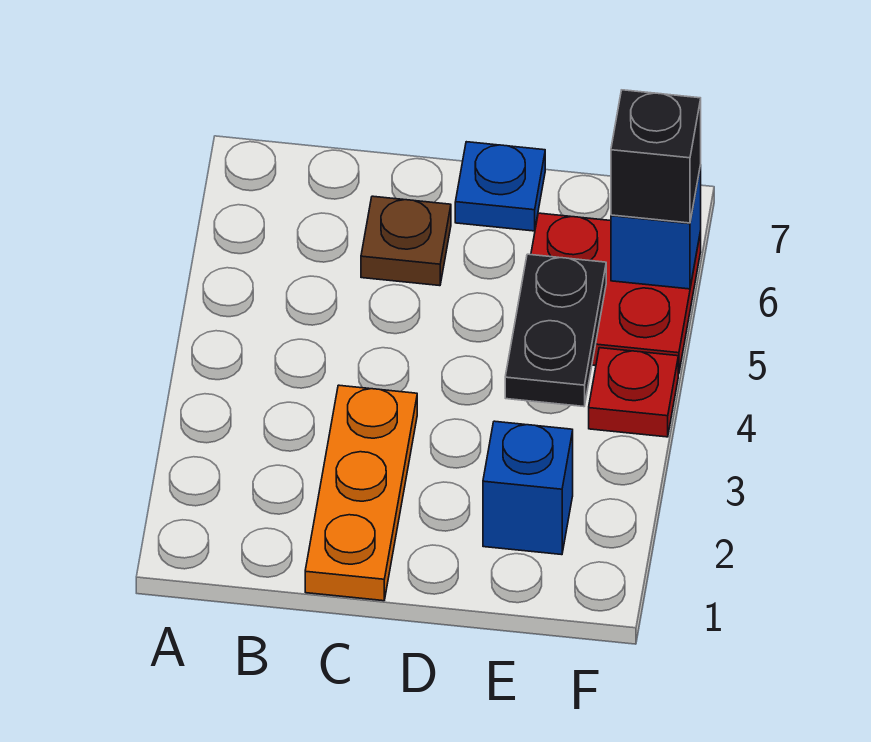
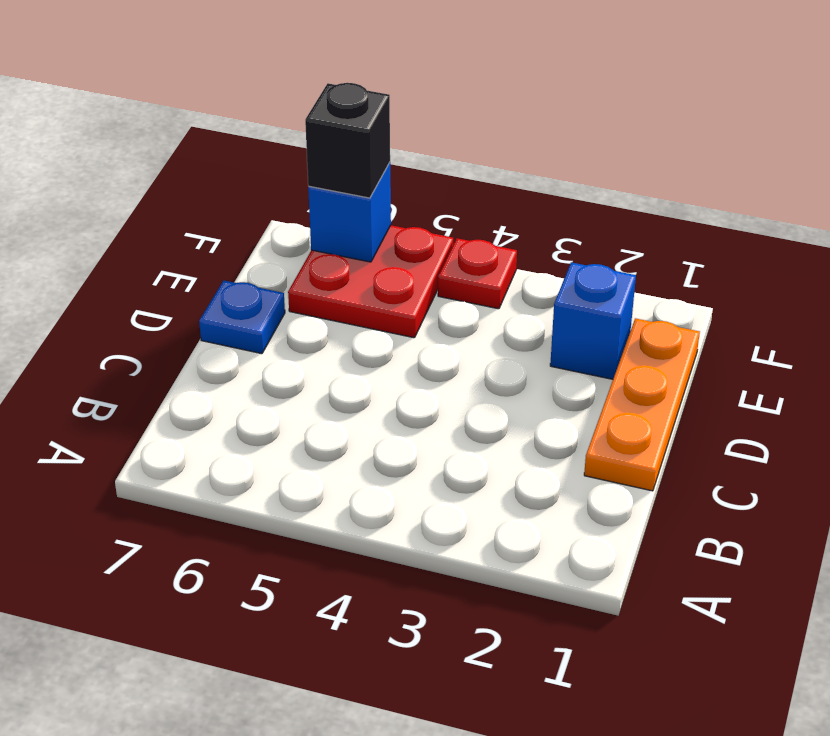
orange 1x3 plate [305,385,417,601] -> orange 1x3 plate turned to [584,318,700,491]
brown 1x1 plate [361,196,451,286] -> none
black 1x2 plate [505,254,606,407] -> none

